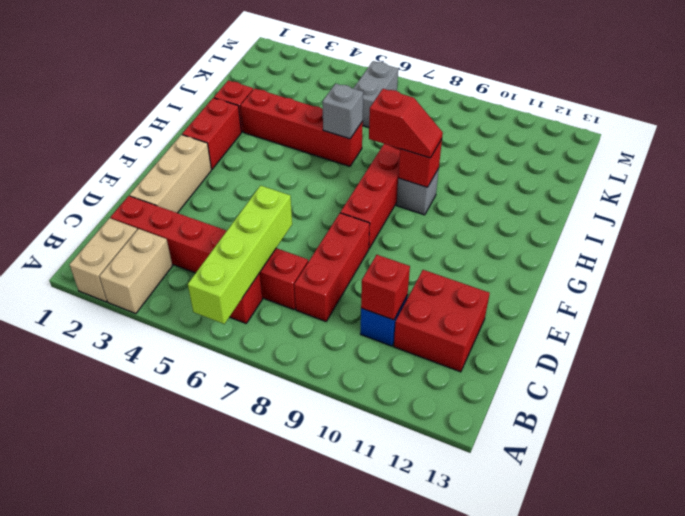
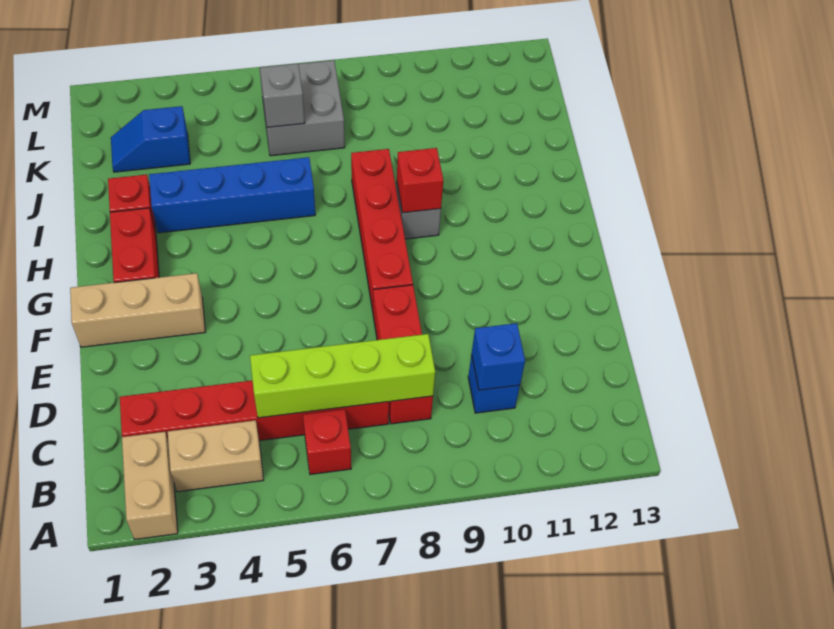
tan 1x2 brick [99,229,172,314] -> tan 1x2 brick turned to [168,420,263,492]
lime 1x4 brick [188,185,292,324] -> lime 1x4 brick turned to [250,334,435,418]
red 1x1 brick [361,255,410,320] -> blue 1x1 brick [472,323,525,390]
red 2x2 brick [394,270,490,372] -> none
tan 1x3 brick [130,135,211,213] -> tan 1x3 brick turned to [70,273,205,347]
red 1x2 slope [369,89,443,158] -> none
red 1x4 brick [240,88,363,166] -> blue 1x4 brick [149,157,315,233]
grey 1x1 brick [322,84,363,139] -> grey 1x1 brick moved to [260,64,305,127]
none -> blue 1x2 slope [111,106,190,172]
grey 1x2 brick [353,61,398,128] -> grey 2x2 brick [259,60,345,156]

